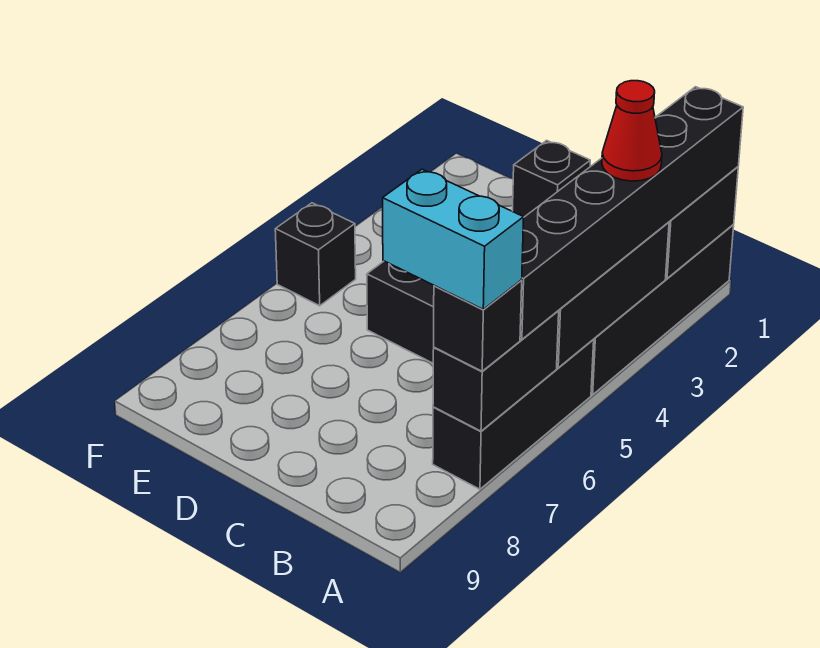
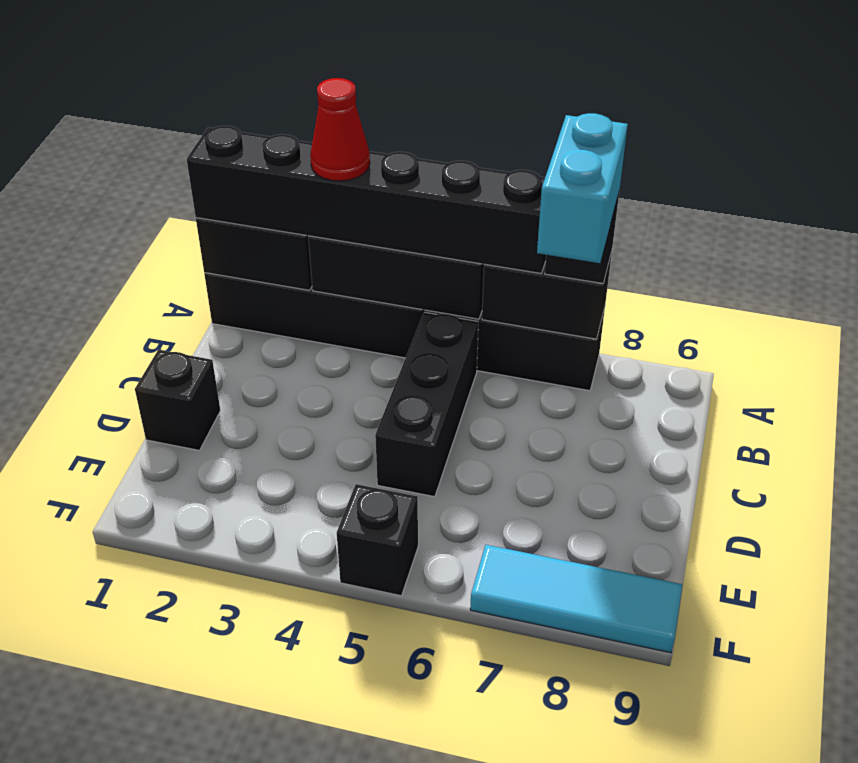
none -> cyan 1x3 tile [470,545,682,653]

